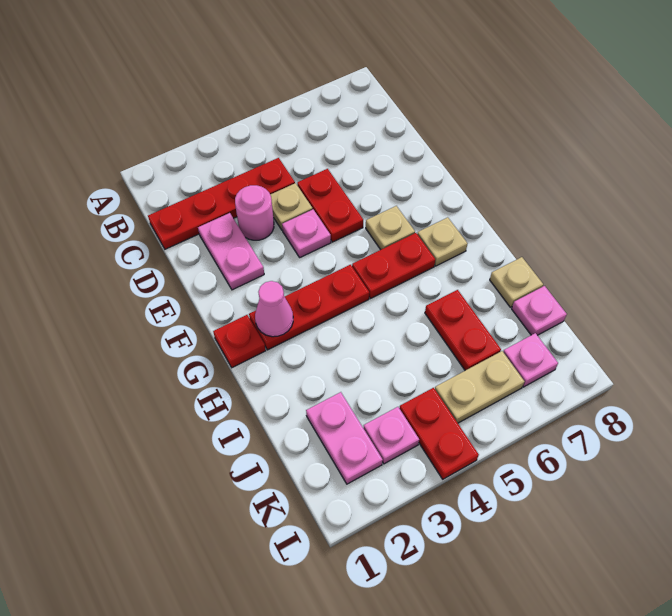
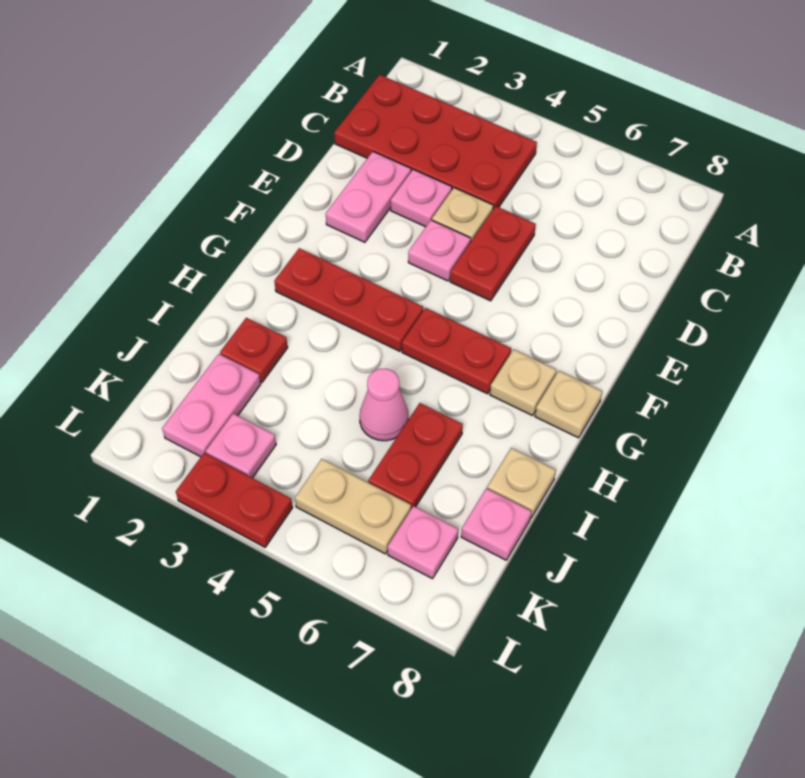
red 1x4 plate [148,158,295,249] -> red 2x4 plate [334,75,537,209]
pink 1x1 round brick [235,185,274,240] -> pink 1x1 plate [391,169,452,227]
tan 1x1 plate [366,206,415,250] -> tan 1x1 plate moved to [535,371,602,438]
red 1x1 plate [213,315,266,368] -> red 1x1 plate moved to [220,318,288,382]
pink 1x1 cone [255,281,293,337] -> pink 1x1 cone moved to [360,369,408,441]
red 1x2 plate [399,388,479,479] -> red 1x2 plate turned to [176,453,293,547]

